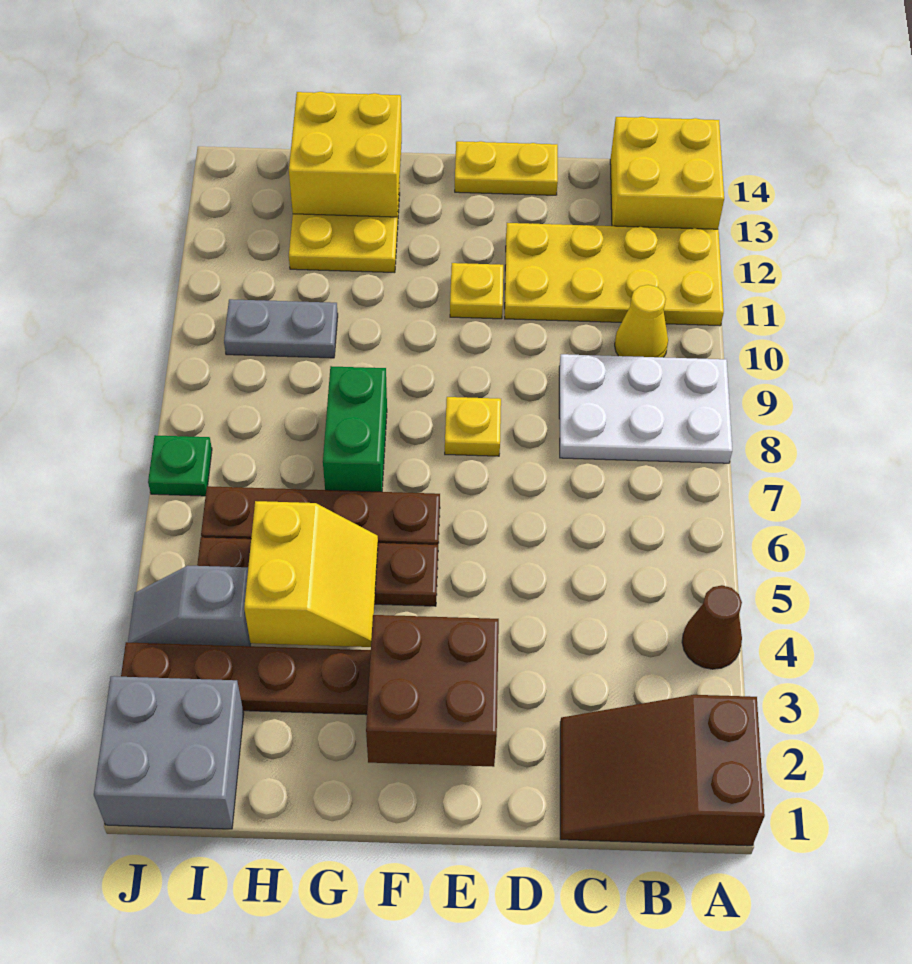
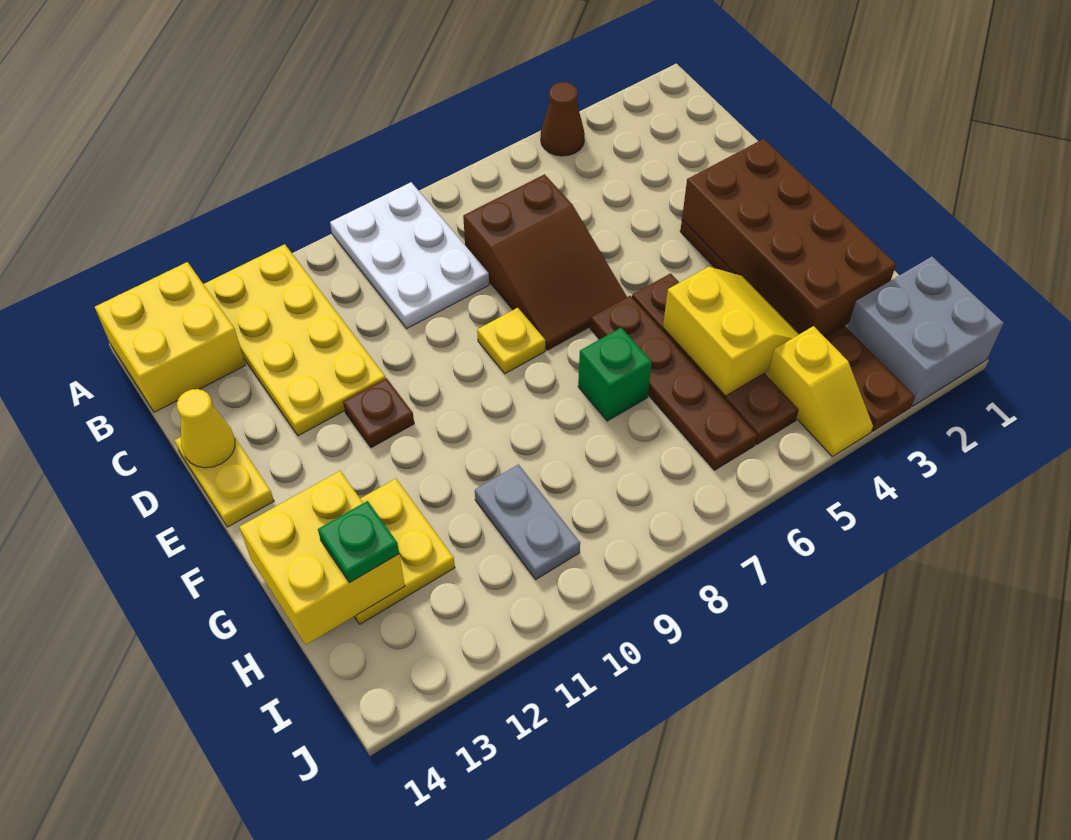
brown 2x3 slope [560,695,765,846] -> brown 2x3 slope moved to [463,174,627,350]
yellow 1x1 cone [615,285,668,357] -> yellow 1x1 cone moved to [177,389,235,468]
brown 2x2 brick [366,615,499,767] -> brown 2x4 brick [682,139,896,337]
yellow 1x1 plate [450,263,503,319] -> brown 1x1 plate [343,378,414,448]
yellow 2x2 slope [244,501,378,647] -> yellow 2x2 slope turned to [663,267,799,396]
green 1x2 brick [323,366,387,492] -> green 1x1 brick [578,328,652,421]
grey 1x2 slope [128,566,251,646] -> yellow 1x2 slope [768,326,873,457]
green 1x1 plate [148,435,212,496] -> green 1x1 plate moved to [318,501,399,583]

